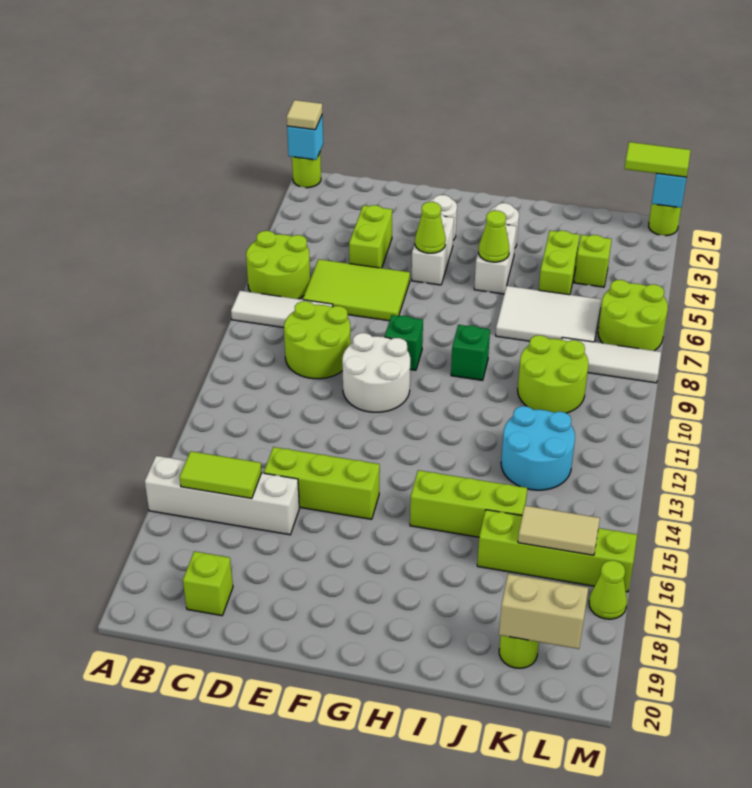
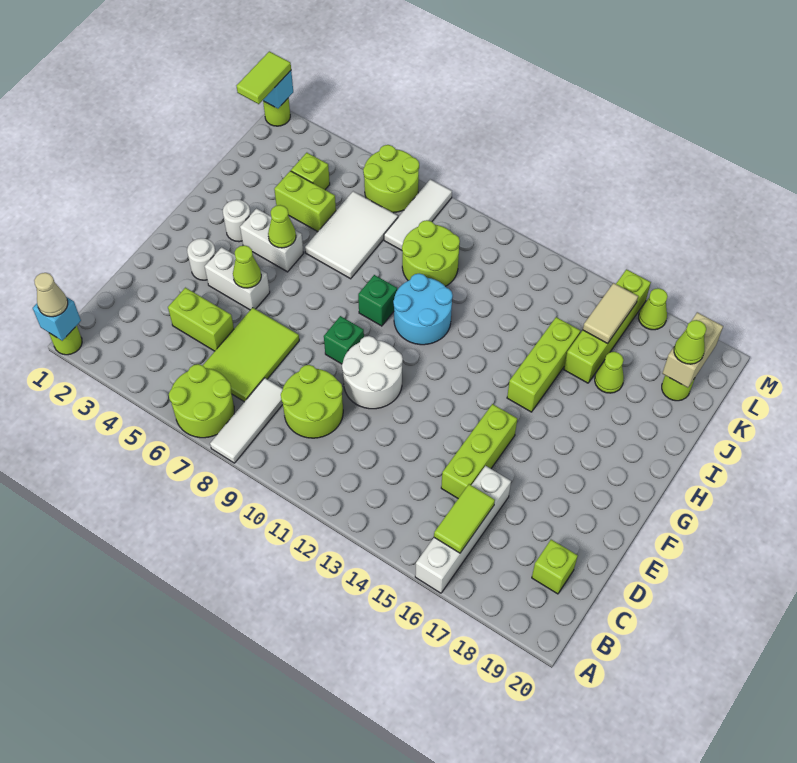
tan 1x1 tile [287,100,322,130] -> tan 1x1 cone [34,273,68,317]
cyan 2x2 round brick [501,406,575,490] -> cyan 2x2 round brick moved to [393,274,453,345]
none -> lime 1x1 cone [595,352,624,393]
none -> lime 1x1 cone [674,320,706,364]

